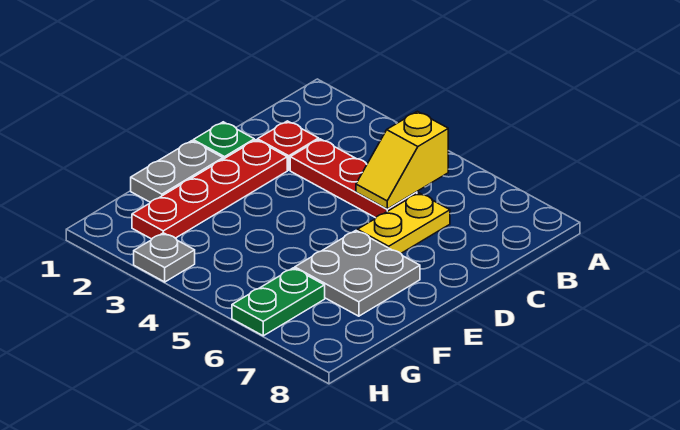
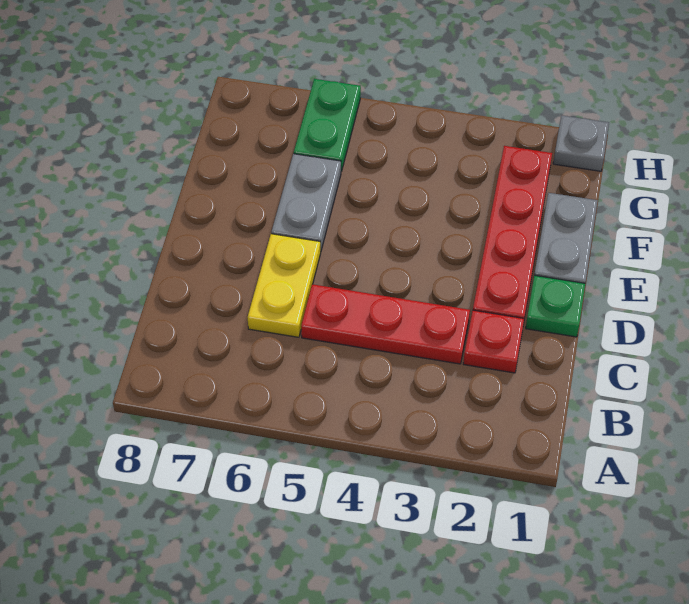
yellow 1x2 slope [356,111,448,209] -> none
grey 2x2 plate [295,231,420,316] -> grey 1x2 plate [271,154,341,252]
grey 1x1 plate [134,233,195,282] -> grey 1x1 plate moved to [553,115,609,171]

